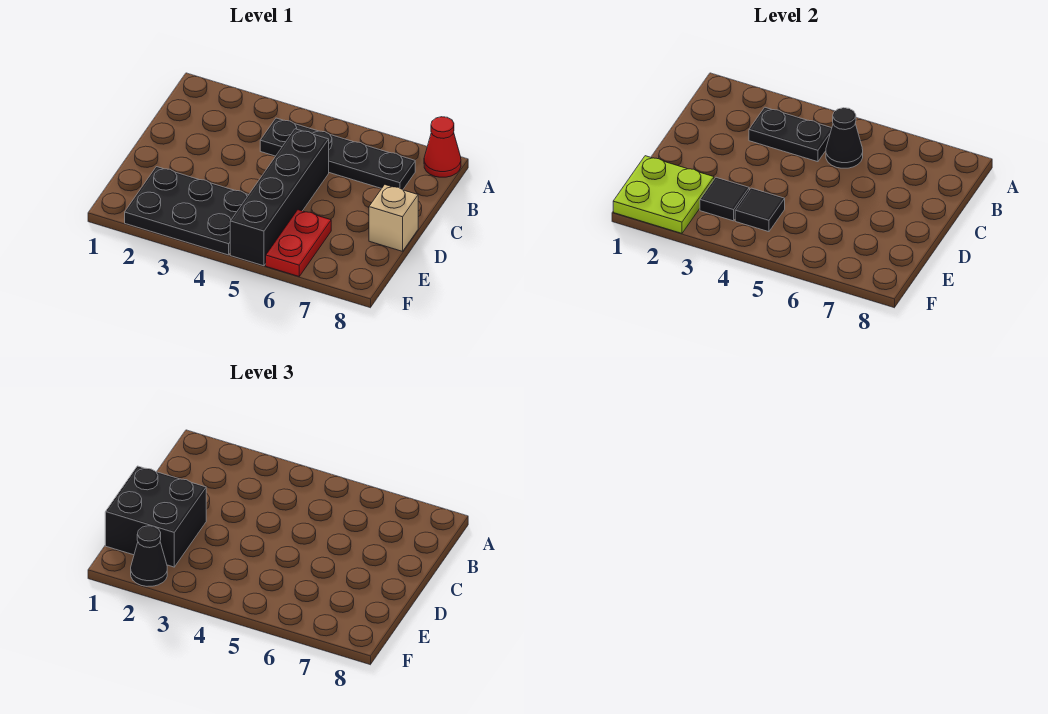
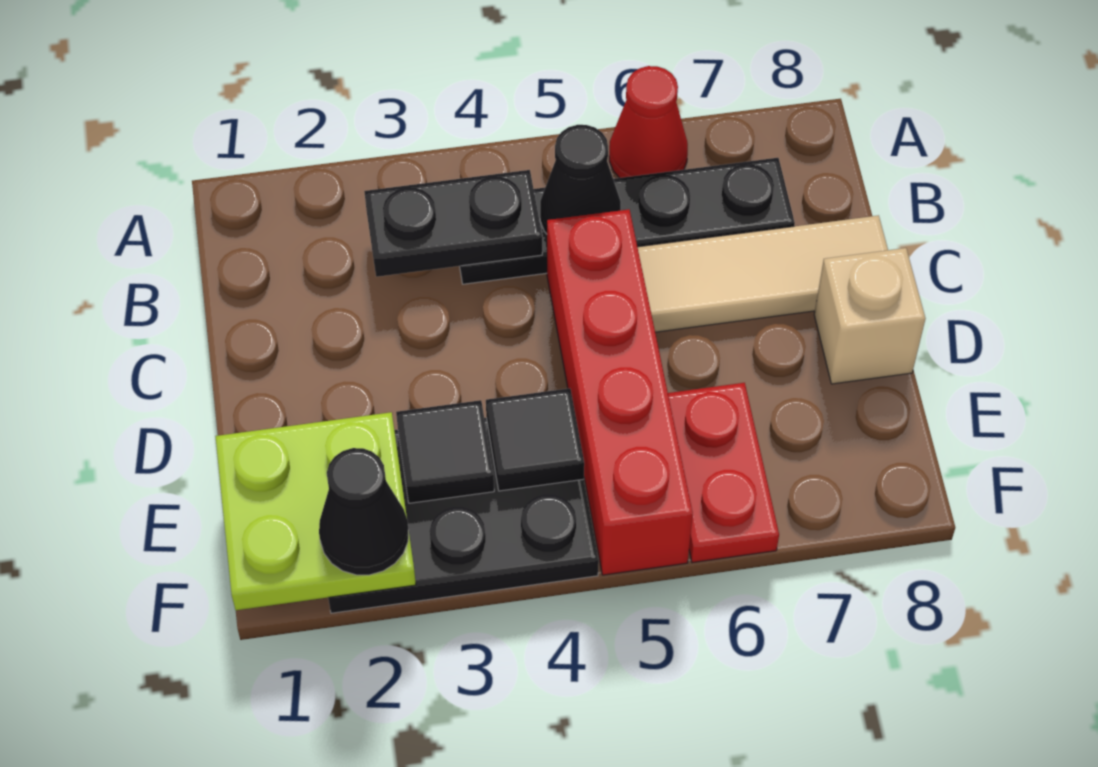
red 1x1 cone [424,117,461,177] -> red 1x1 cone moved to [609,66,688,178]
black 1x4 brick [230,129,329,266] -> red 1x4 brick [547,209,693,575]
none -> tan 1x3 tile [638,215,888,332]
black 2x2 brick [105,466,206,567] -> none

